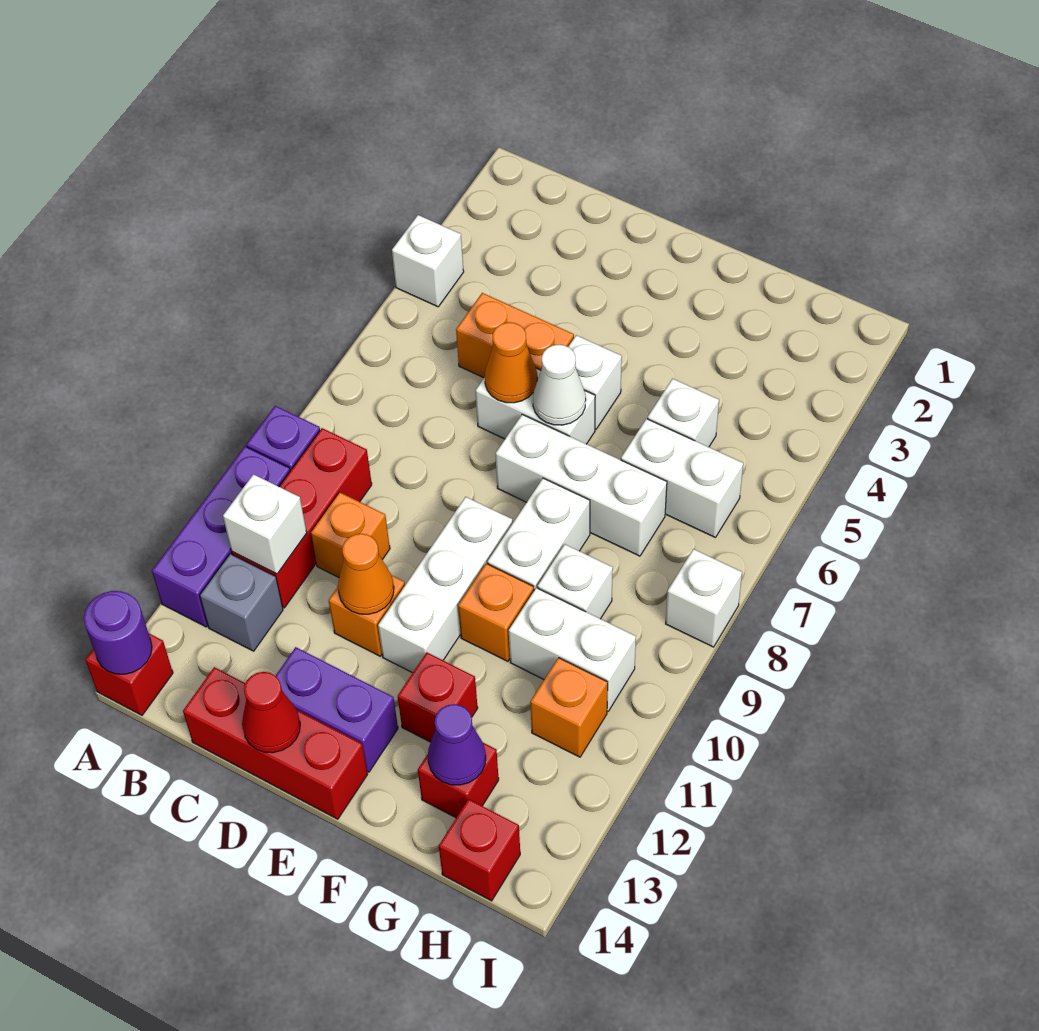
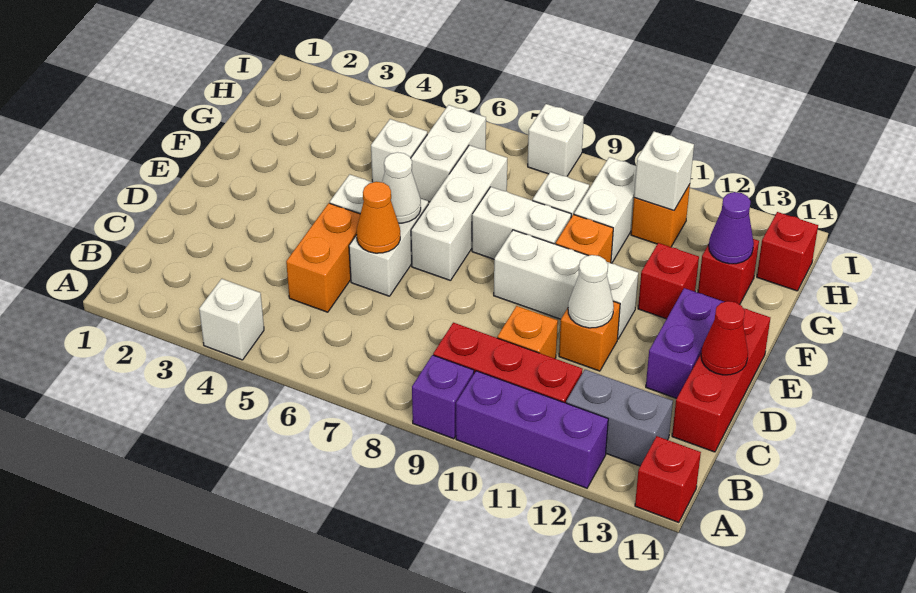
purple 1x1 round brick [84,591,152,674] -> none
white 1x1 brick [223,474,307,574] -> white 1x1 brick moved to [634,132,694,211]
grey 1x1 brick [200,554,283,651] -> grey 1x2 brick [566,370,673,466]
orange 1x1 cone [338,534,394,614] -> white 1x1 cone [568,255,614,328]

